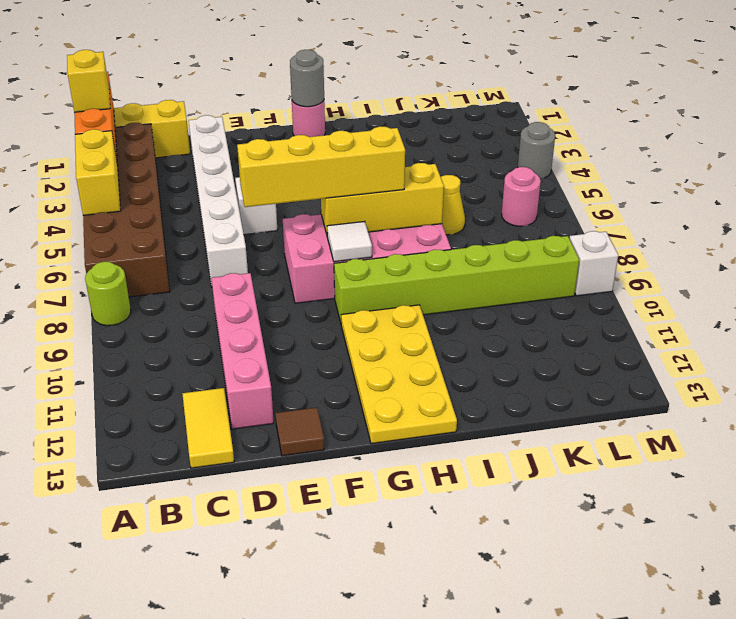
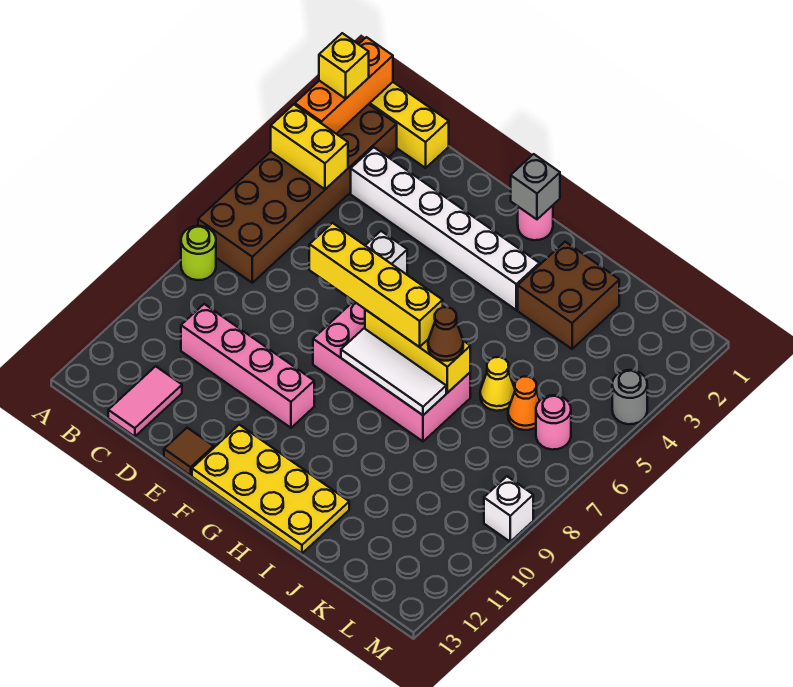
yellow 1x2 brick [75,129,121,215] -> yellow 1x2 brick turned to [271,104,348,189]
yellow 1x2 tile [182,388,234,468] -> pink 1x2 tile [108,366,182,437]
white 1x6 brick [189,115,248,287] -> white 1x6 brick turned to [351,147,540,310]
pink 1x4 brick [211,273,274,429] -> pink 1x4 brick turned to [181,304,314,428]
grey 1x1 round brick [290,50,324,107] -> grey 1x1 brick [511,154,560,219]
white 1x1 tile [327,221,372,262] -> white 1x3 tile [341,328,446,415]
lime 1x6 brick [334,236,579,323] -> none
yellow 2x4 plate [341,305,457,444] -> yellow 2x4 plate turned to [192,425,349,553]
none -> brown 2x2 brick [518,242,619,349]
none -> brown 1x1 cone [428,307,463,361]
none -> orange 1x1 cone [508,377,540,430]

